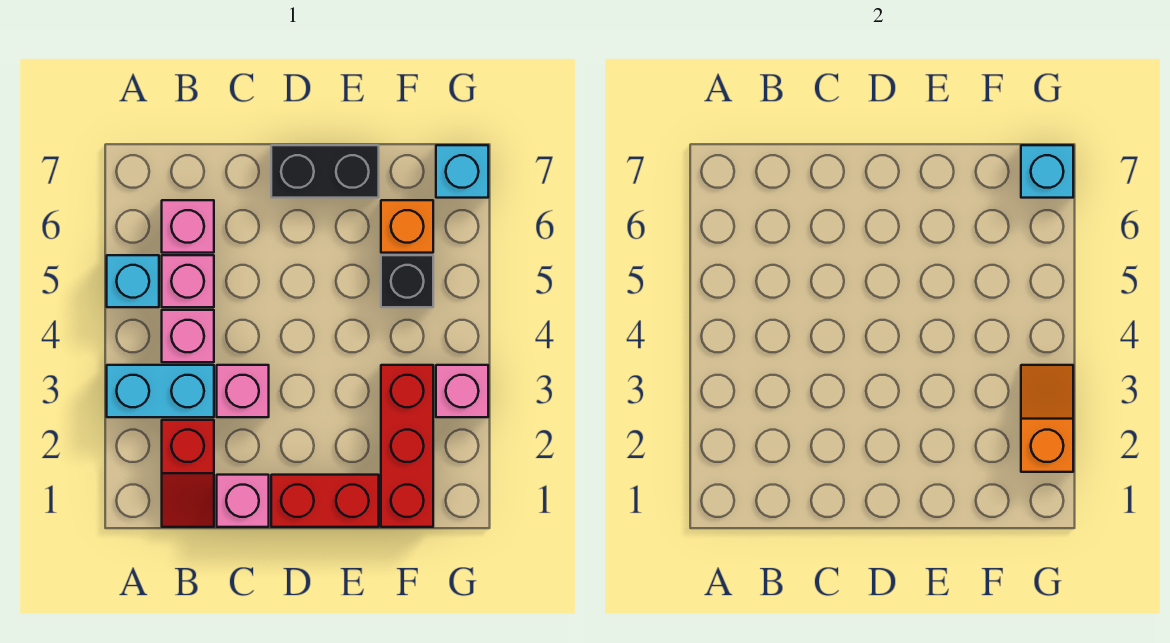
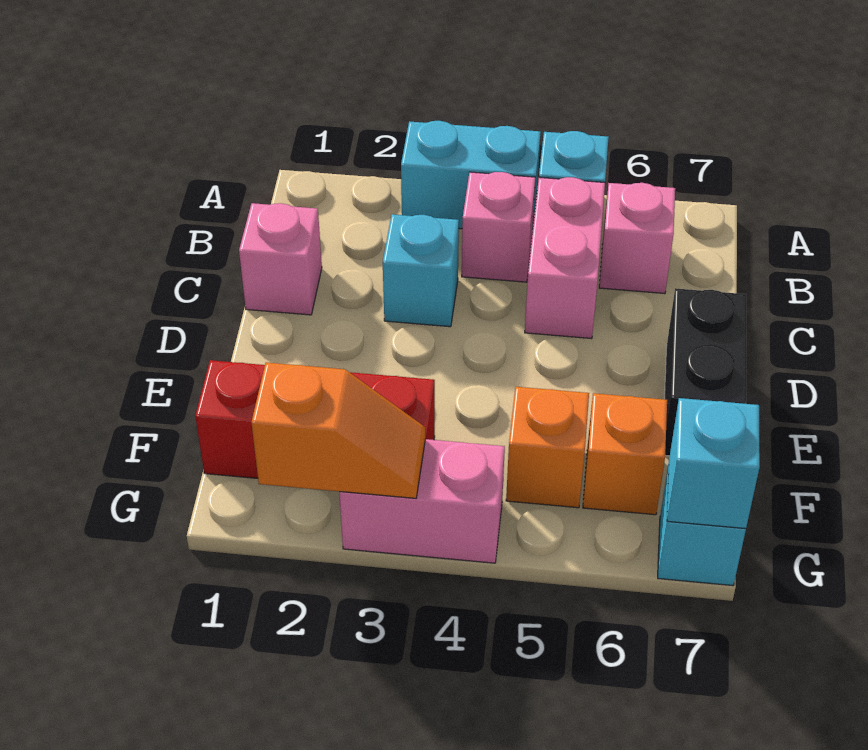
cyan 1x2 brick [107,365,214,417] -> cyan 1x2 brick turned to [401,121,541,232]
red 1x2 slope [162,420,214,527] -> none
pink 1x1 brick [162,255,214,307] -> pink 1x2 brick [525,177,605,339]
pink 1x1 brick [217,365,269,417] -> cyan 1x1 brick [383,214,459,327]
red 1x2 brick [271,475,379,527] -> none
black 1x1 brick [381,255,433,307] -> orange 1x1 brick [506,387,589,508]
pink 1x1 brick [436,365,488,417] -> pink 1x2 brick [339,439,505,563]

